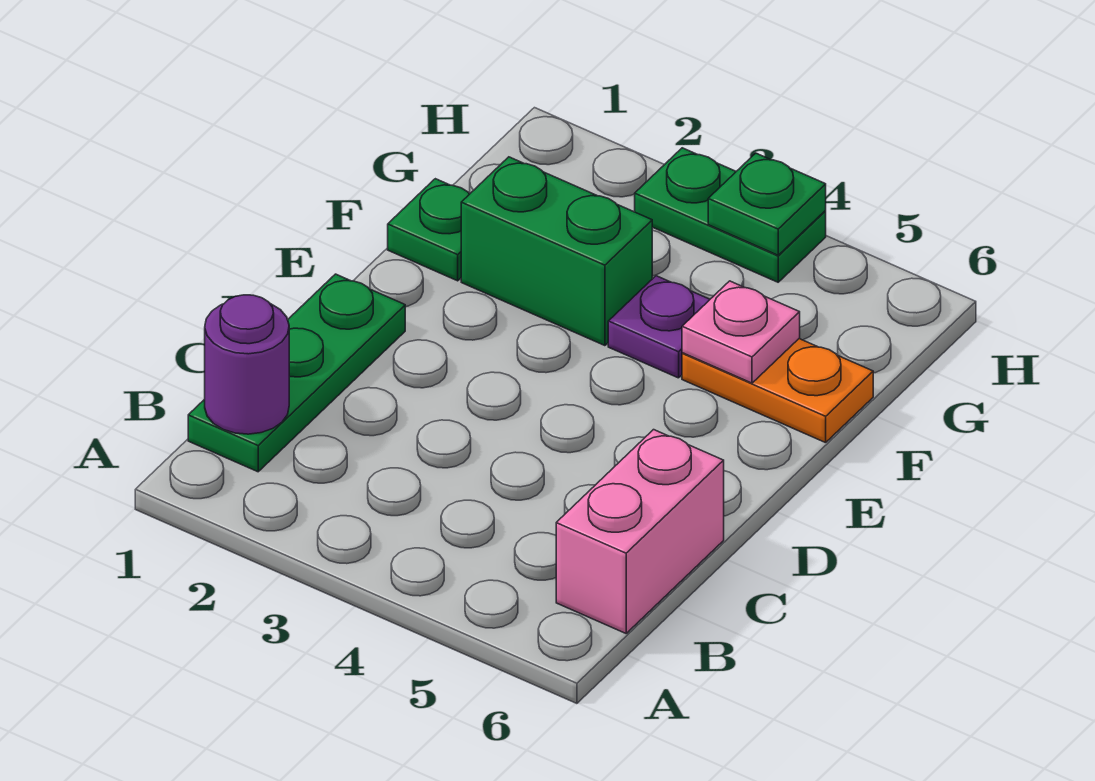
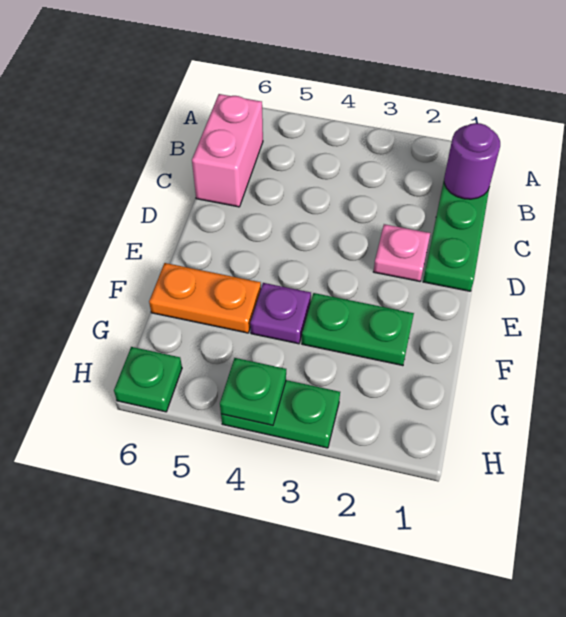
green 1x1 plate [388,179,469,281] -> green 1x1 plate moved to [114,347,182,412]
green 1x2 brick [461,157,652,346] -> green 1x2 plate [302,293,414,366]
pink 1x1 plate [682,281,800,383] -> pink 1x1 plate moved to [373,224,430,281]

